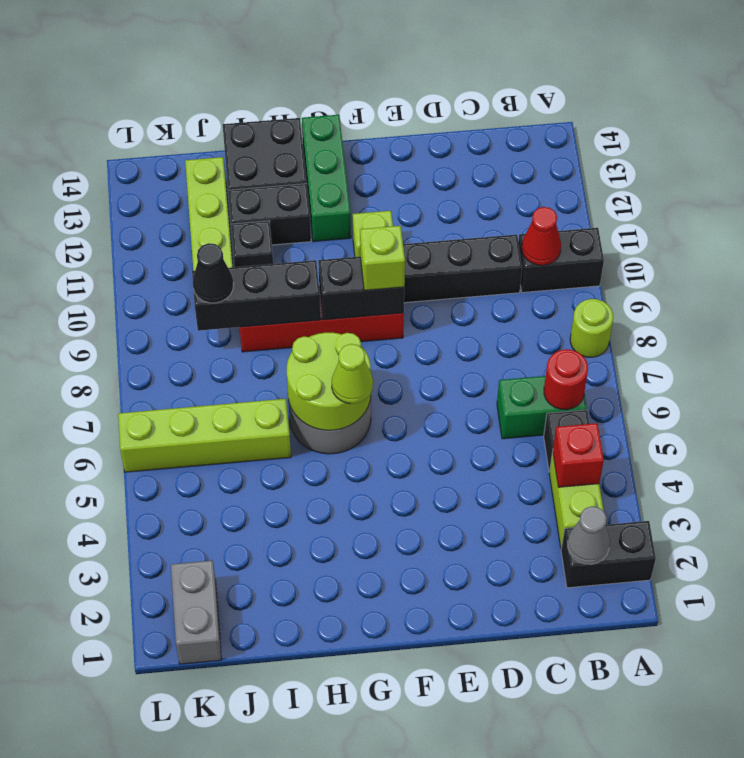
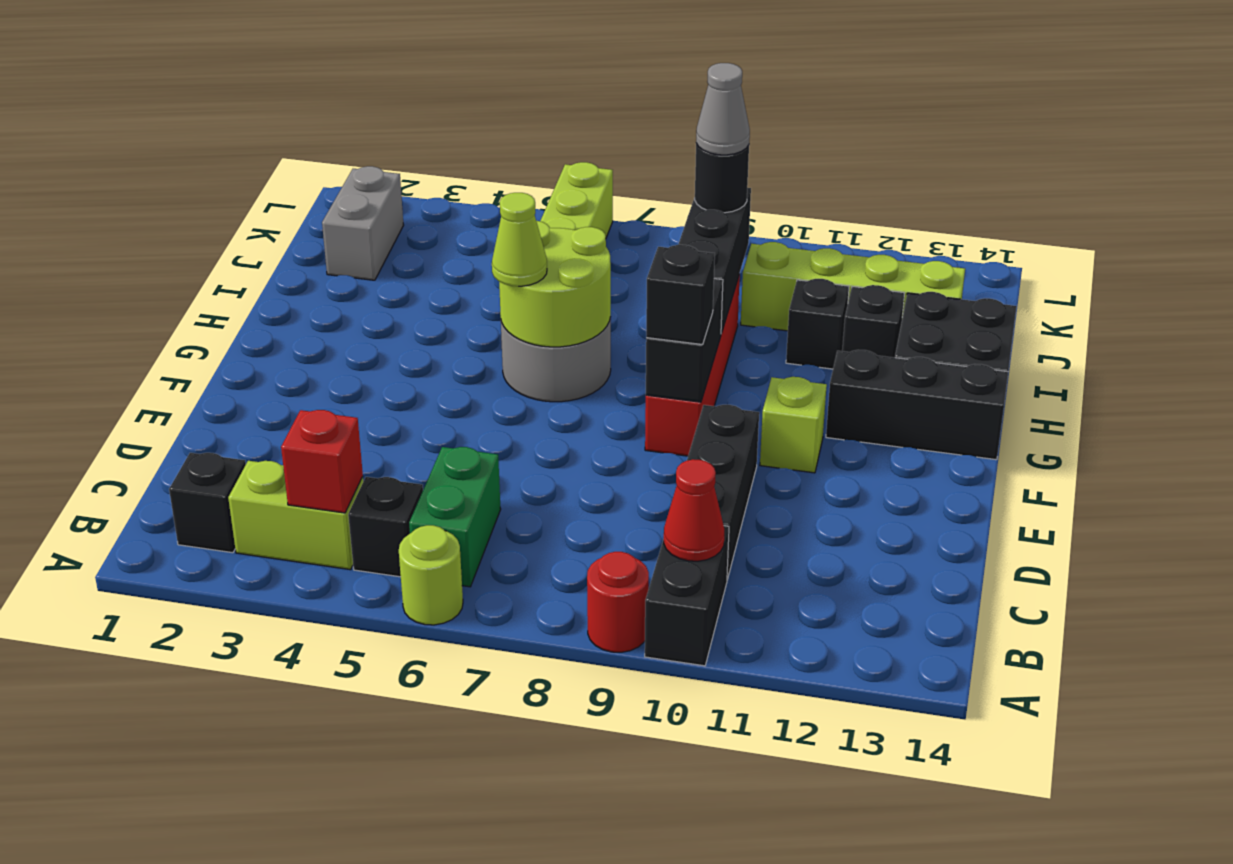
black 1x2 brick [561,521,656,588] -> black 1x1 brick [169,453,246,553]
lime 1x1 round brick [570,299,613,357] -> lime 1x1 round brick moved to [399,525,463,625]
grey 1x1 cone [568,506,610,564] -> grey 1x1 cone moved to [696,63,750,155]
red 1x1 round brick [544,349,588,410] -> red 1x1 round brick moved to [587,552,649,652]
lime 1x1 brick [360,226,405,290] -> black 1x1 brick [646,245,715,345]
green 1x3 brick [302,115,351,242] -> black 1x3 brick [826,350,1008,460]
black 1x2 brick [228,184,311,245] -> black 1x1 brick [842,285,904,358]
black 1x1 cone [193,243,234,303] -> black 1x1 round brick [695,143,749,213]
grey 1x2 brick [171,561,221,664] -> grey 1x2 brick turned to [322,166,404,280]

